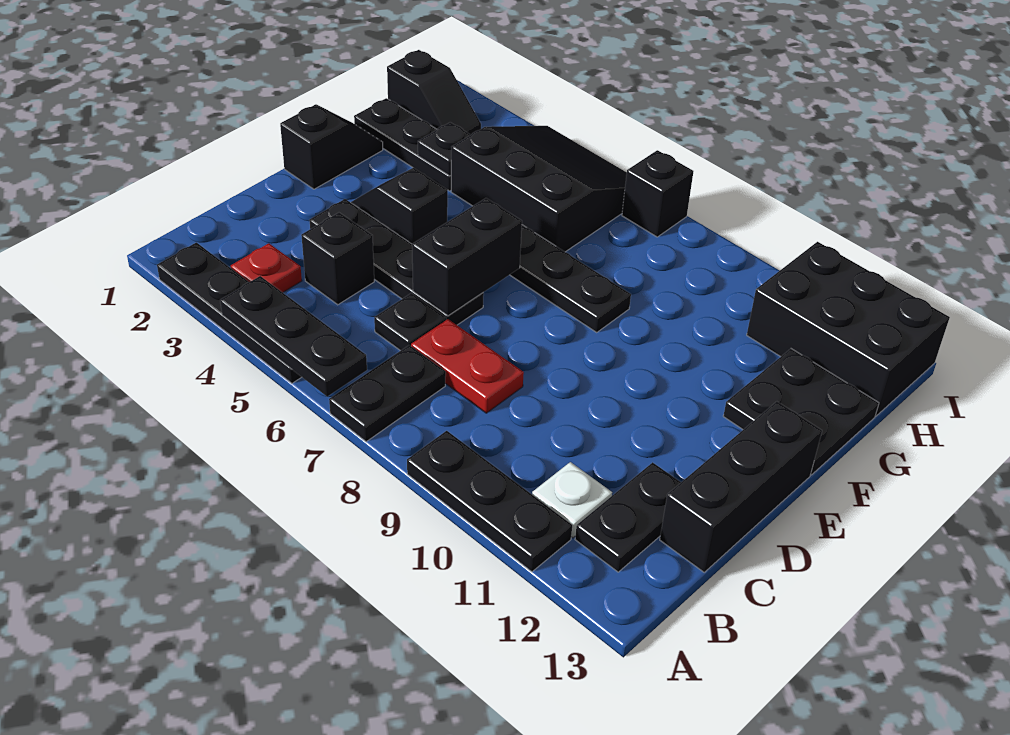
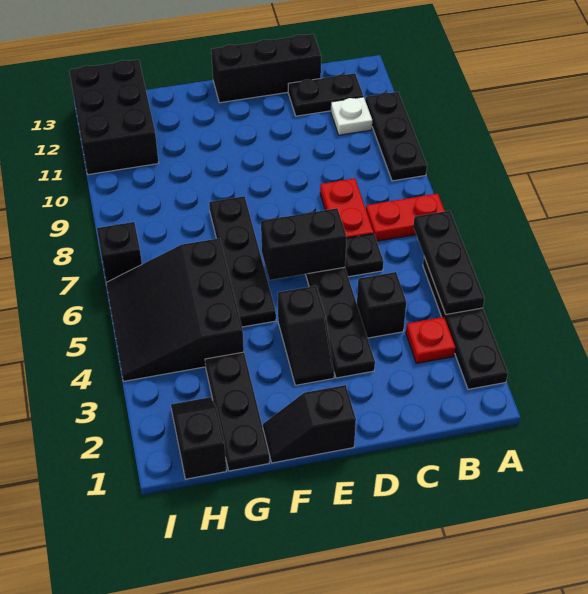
black 1x2 plate [329,345,446,442] -> red 1x2 plate [366,193,445,241]
black 2x2 plate [723,349,879,475] -> none
black 1x1 plate [418,122,470,176] -> none

